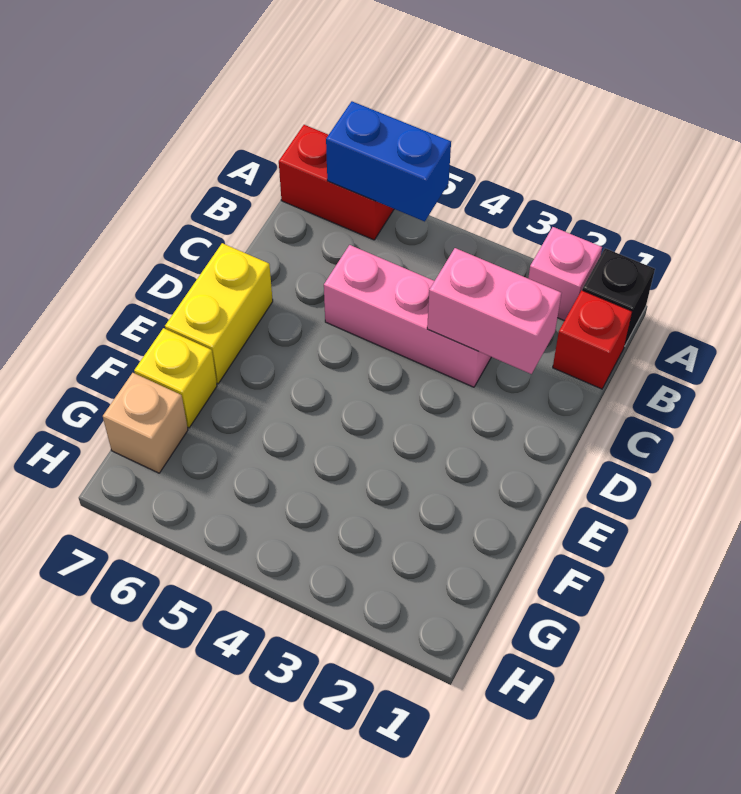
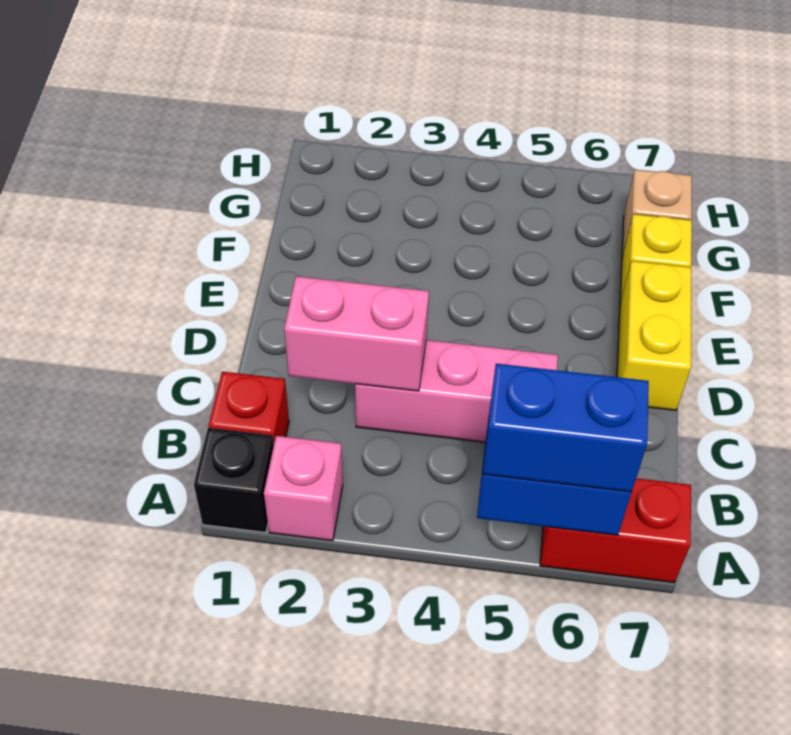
none -> blue 1x2 brick [483,364,649,492]

